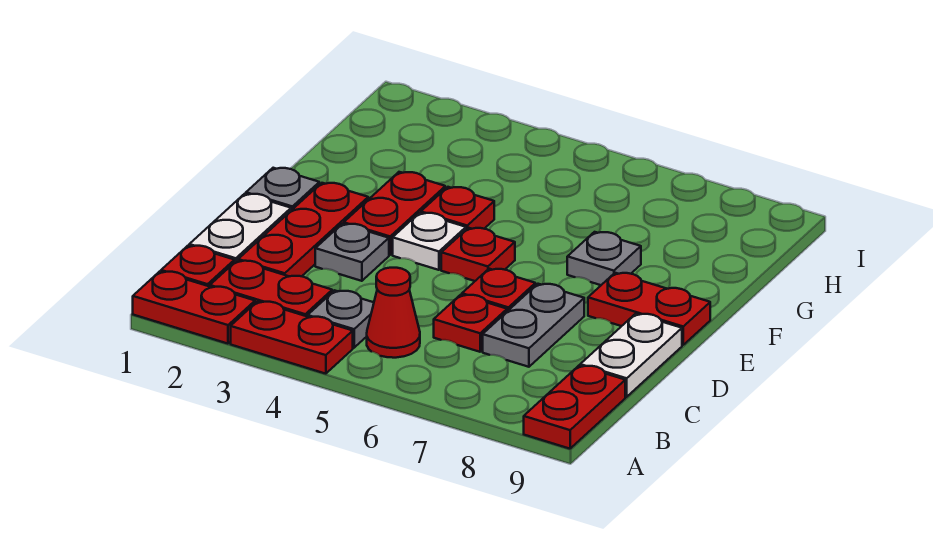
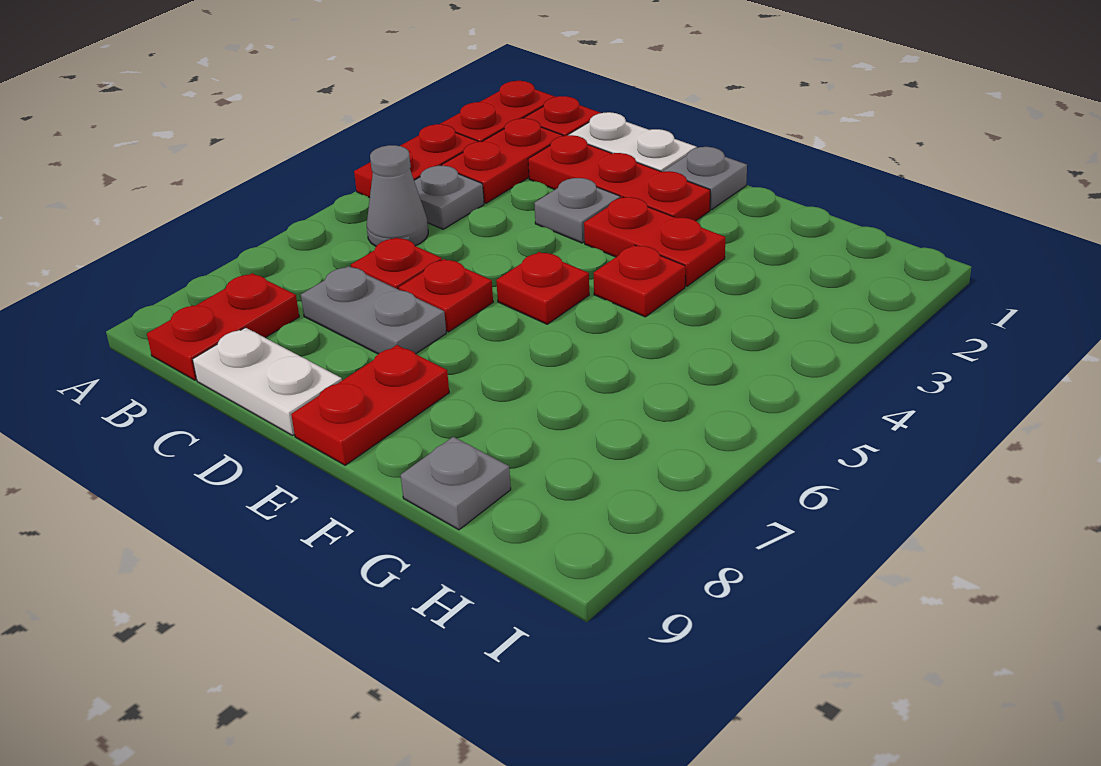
red 1x2 plate [524,366,625,449] -> red 1x2 plate turned to [147,273,299,380]
red 1x1 cone [367,268,420,358] -> grey 1x1 cone [367,145,428,246]
white 1x1 plate [393,213,466,270] -> none
grey 1x1 plate [567,232,641,285] -> grey 1x1 plate moved to [401,437,511,530]

